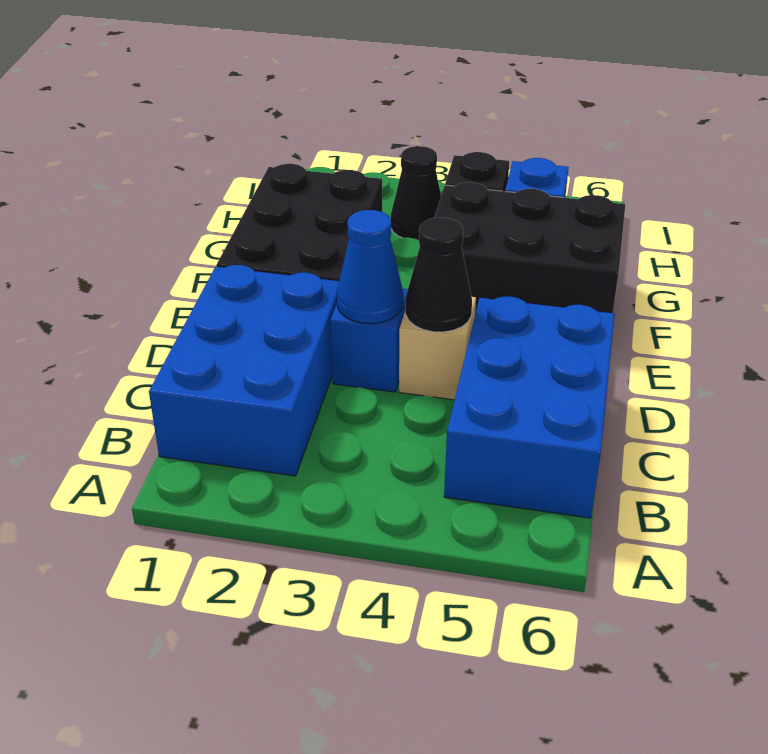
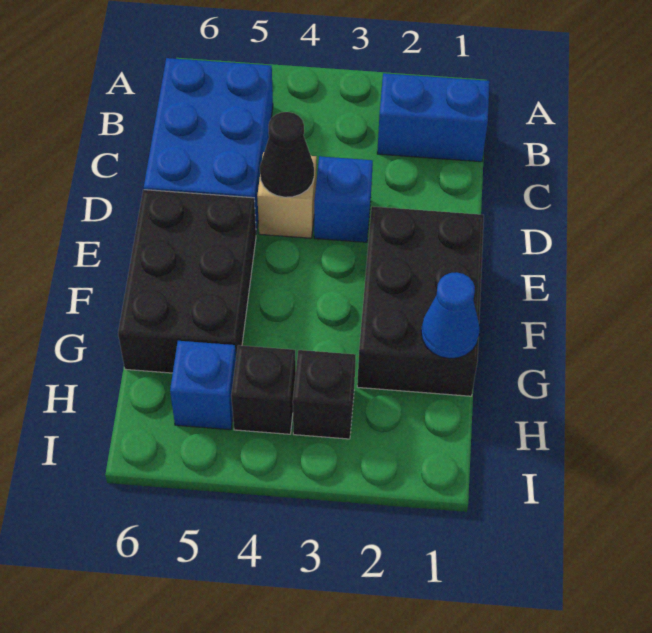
blue 2x3 brick [149,265,339,476] -> blue 1x2 brick [377,73,490,162]
blue 1x1 cone [337,210,403,324] -> blue 1x1 cone moved to [421,272,480,359]
black 2x3 brick [434,182,625,313] -> black 2x3 brick turned to [118,190,256,373]
black 1x1 cone [391,146,441,240] -> black 1x1 brick [293,350,356,439]

